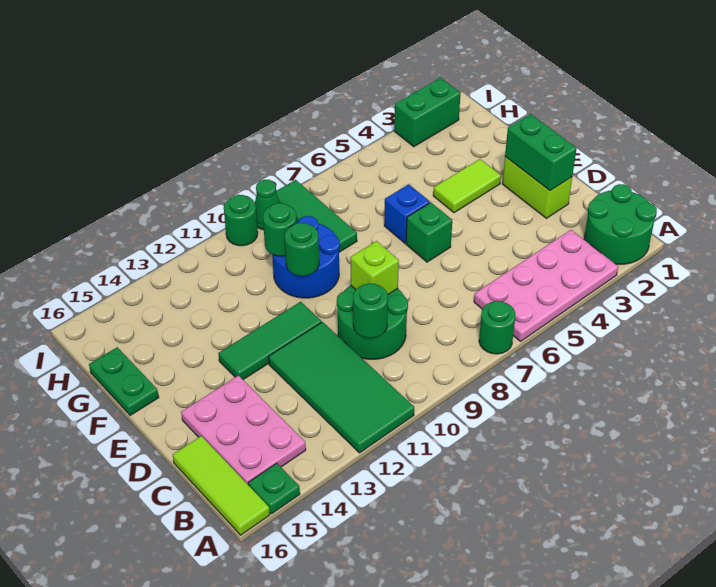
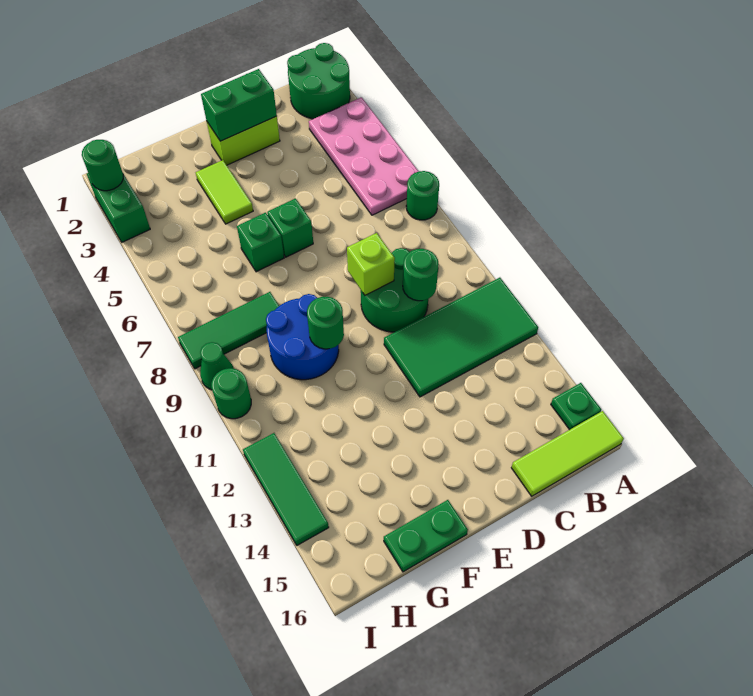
pink 2x3 plate [181,376,306,484] -> none
green 1x3 tile [218,302,322,380] -> green 1x3 tile moved to [243,433,329,545]
blue 1x1 brick [384,184,430,243] -> green 1x1 brick [237,213,284,272]
green 1x1 round brick [263,203,297,256] -> green 1x1 round brick moved to [82,140,123,191]

